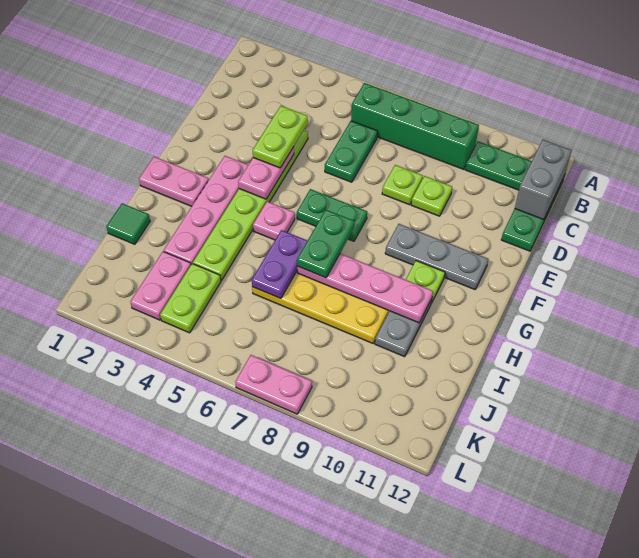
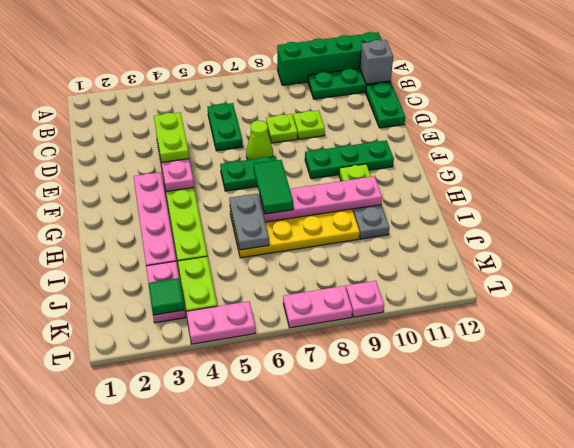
green 1x4 brick [351,83,479,169] -> green 1x4 brick moved to [277,32,382,85]
grey 1x2 brick [515,140,572,220] -> grey 1x1 brick [360,40,393,84]
none -> lime 1x1 cone [246,121,273,160]
grey 1x3 plate [385,224,488,289] -> green 1x3 plate [305,140,394,179]
pink 1x2 plate [139,157,209,206] -> pink 1x2 plate moved to [186,301,255,344]
pink 1x1 plate [253,202,295,240] -> pink 1x1 plate moved to [346,281,384,317]
green 1x2 plate [297,210,354,278] -> green 1x2 tile [254,160,293,214]
purple 1x2 plate [252,230,308,298] -> grey 1x2 plate [229,194,269,250]
green 1x1 tile [106,203,150,244] -> green 1x1 tile moved to [148,278,184,315]

